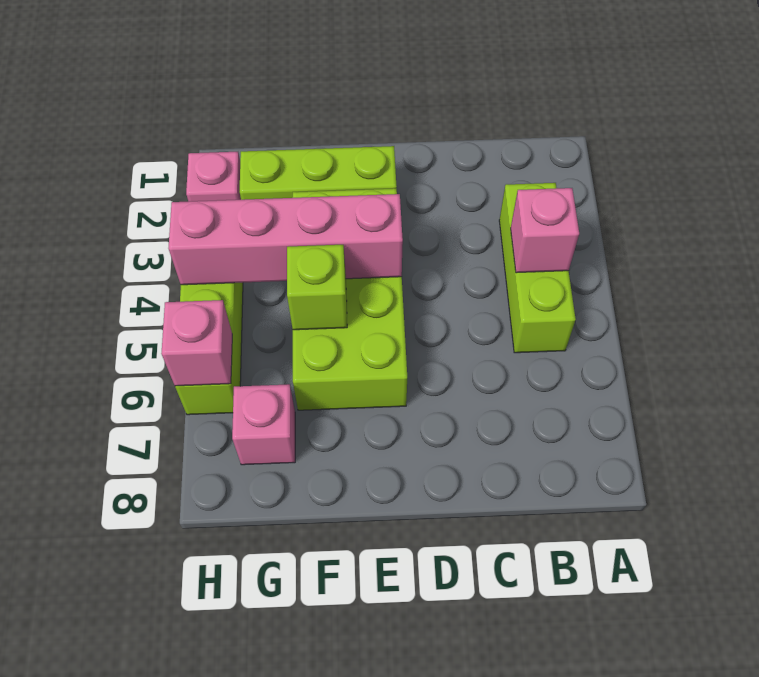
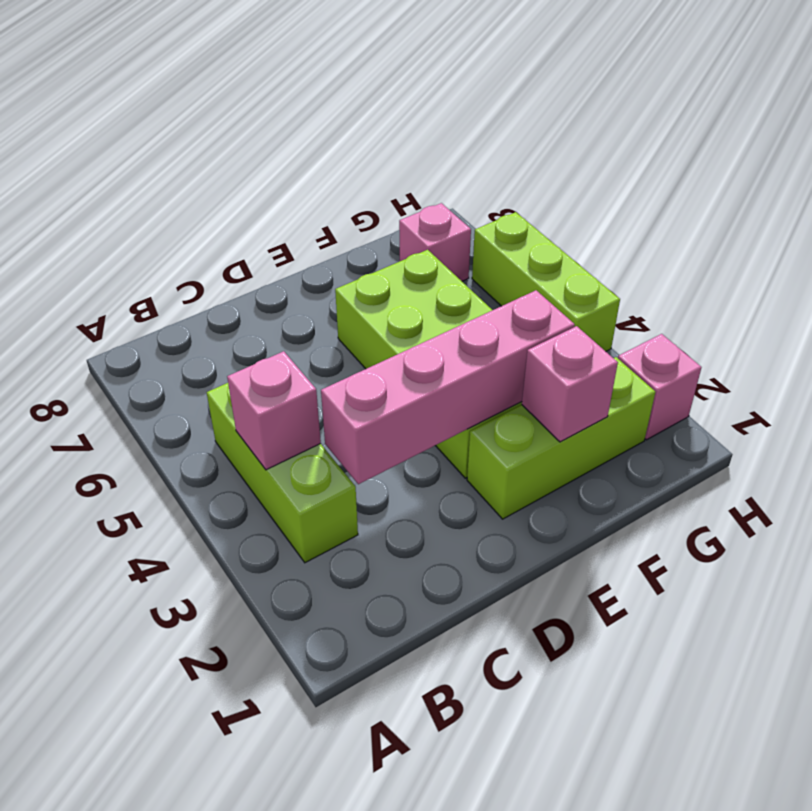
pink 1x4 brick [169,194,403,285] -> pink 1x4 brick moved to [321,290,575,484]
lime 1x1 brick [287,245,347,330] -> none
pink 1x1 brick [161,300,232,386] -> pink 1x1 brick moved to [522,326,618,442]

